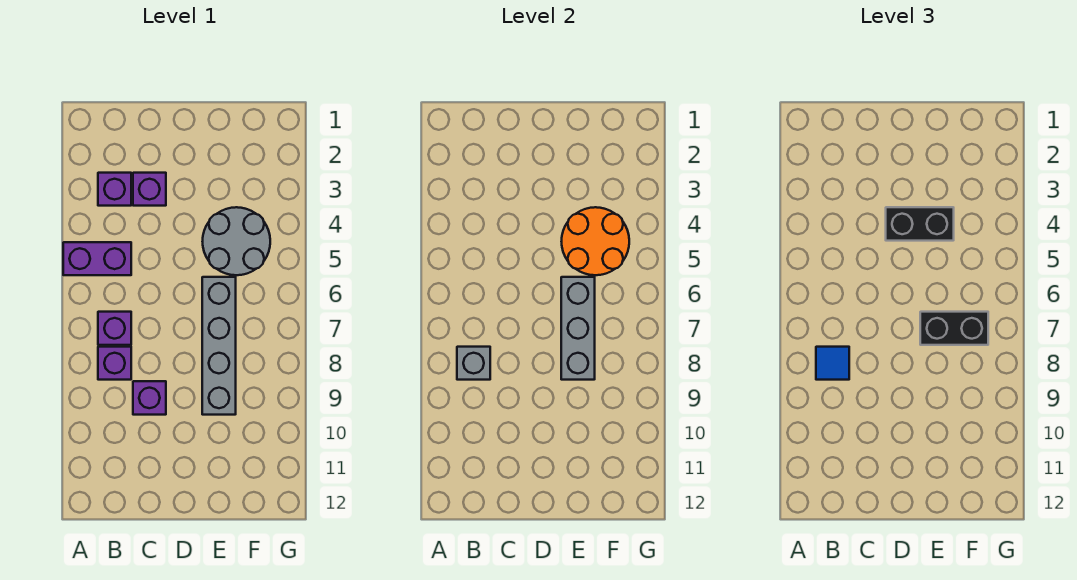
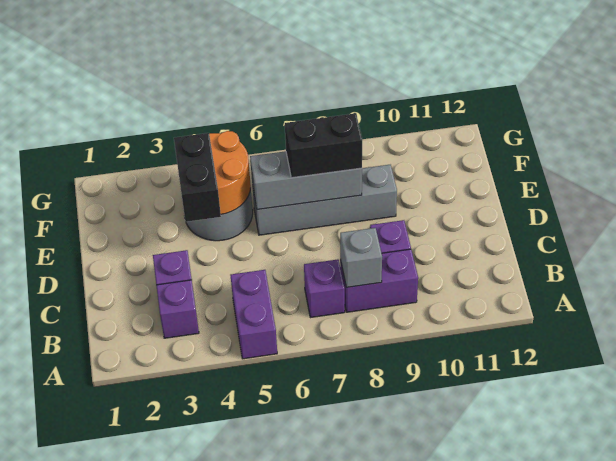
purple 1x1 brick [98,347,131,380] -> purple 1x2 brick [340,249,418,312]
blue 1x1 tile [816,347,849,380] -> none
black 1x2 brick [920,312,988,345] -> black 1x2 brick turned to [285,113,362,178]

